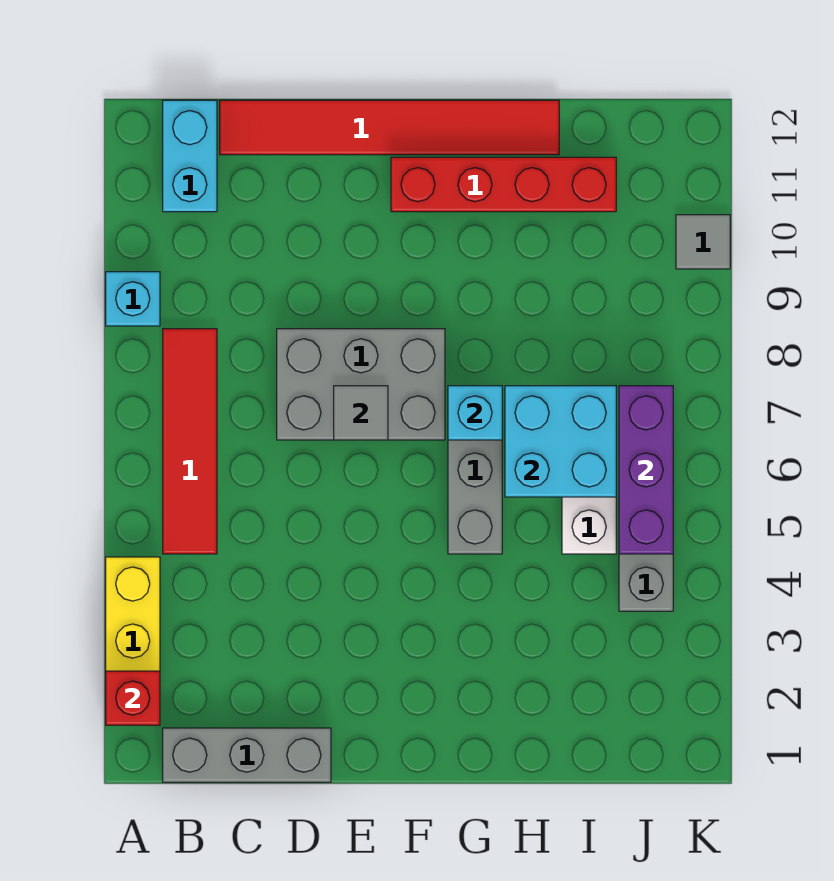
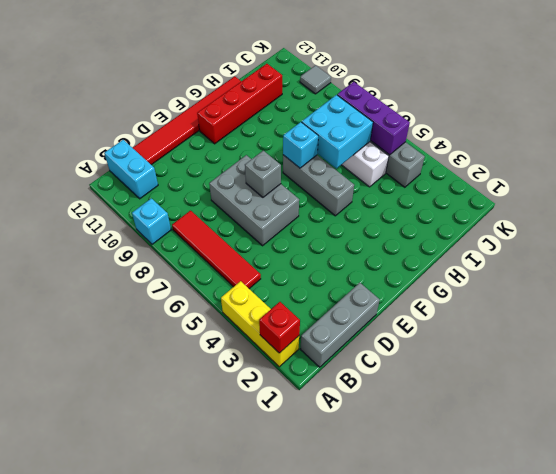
grey 2x3 brick [277,329,445,440] -> grey 2x3 brick turned to [209,155,299,246]
grey 1x1 tile [334,386,388,440] -> grey 1x1 brick [245,151,281,197]

